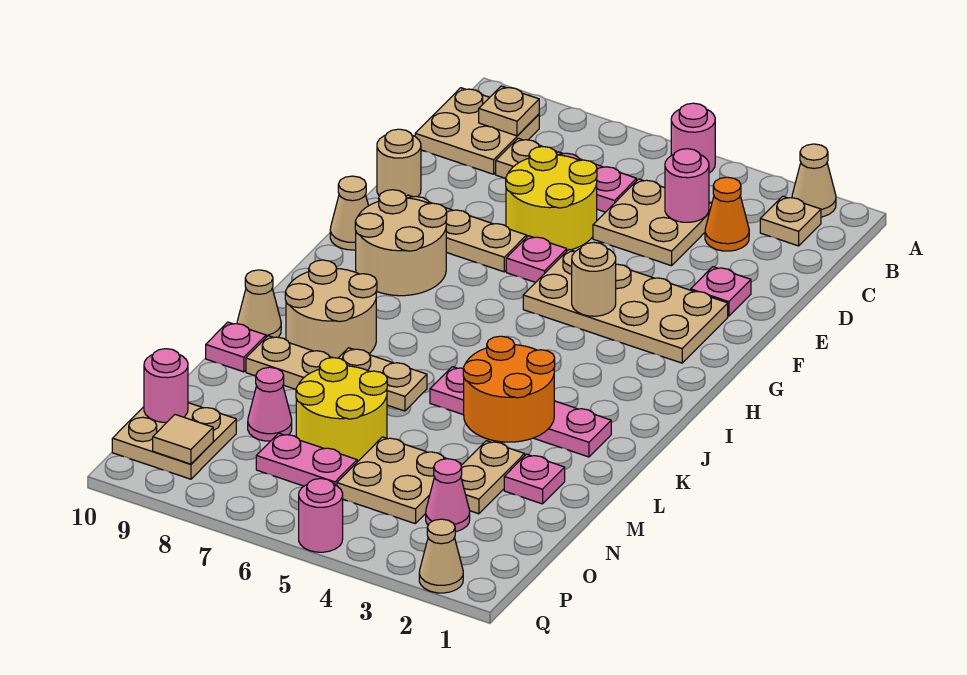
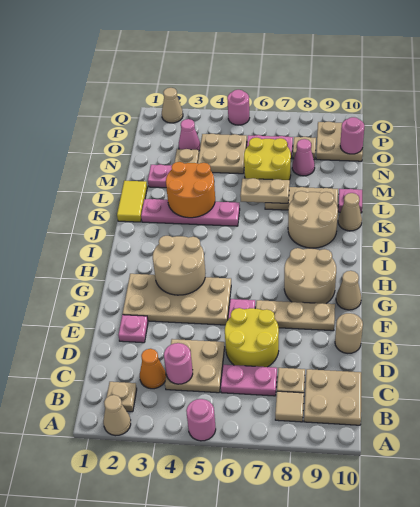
tan 1x1 plate [479,86,539,136] -> tan 1x1 plate moved to [293,137,316,160]
tan 1x1 round brick [572,242,616,316] -> tan 2x2 round brick [153,236,205,295]
none -> yellow 1x2 tile [117,181,147,222]
tan 1x1 tile [153,415,213,464] -> tan 1x1 tile moved to [275,391,304,422]

